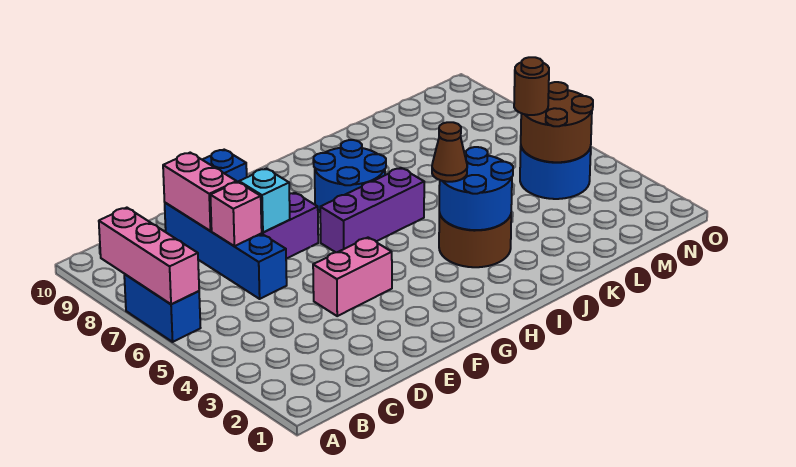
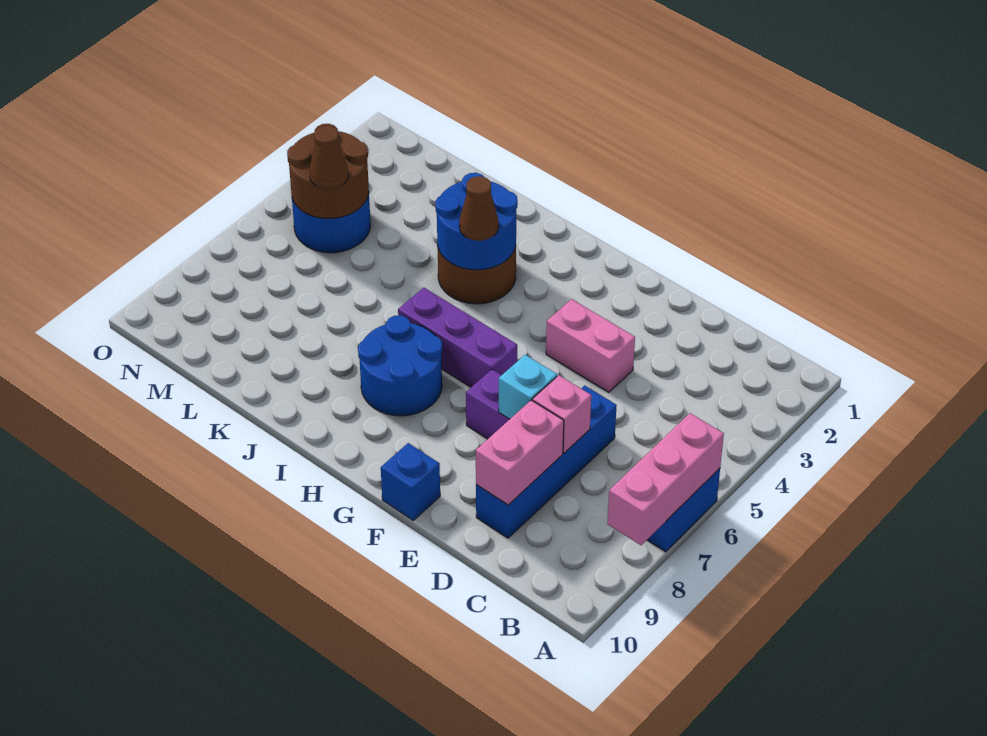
brown 1x1 round brick [514,57,549,115] -> brown 1x1 cone [310,126,348,189]

